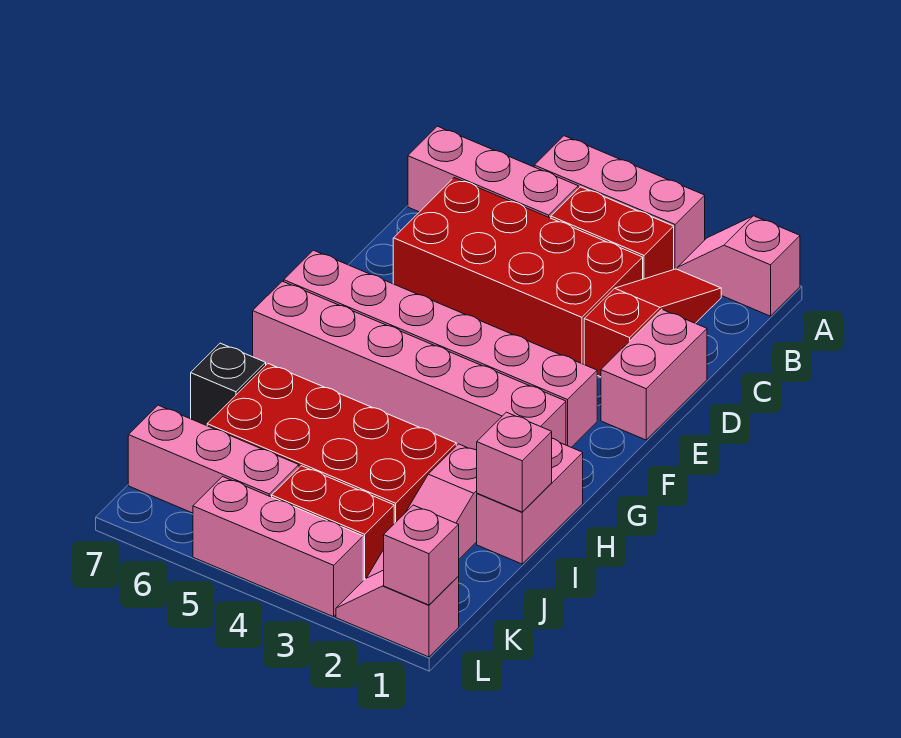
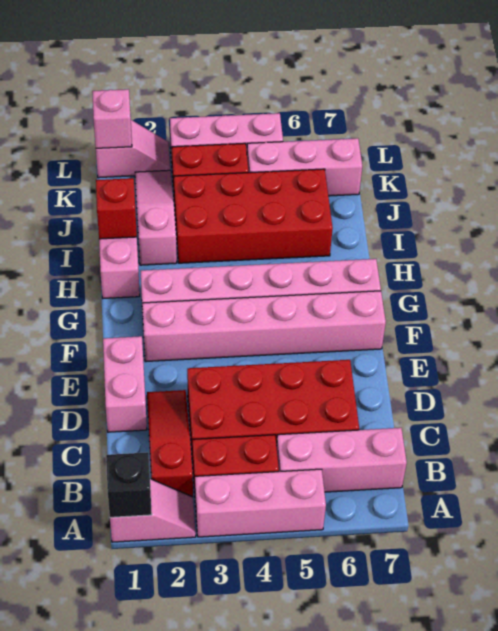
red 1x3 slope [584,269,721,377] -> red 1x3 slope turned to [147,390,193,497]
pink 1x1 brick [477,412,552,512] -> red 1x1 brick [96,178,137,239]
black 1x1 brick [191,343,266,426] -> black 1x1 brick moved to [106,452,152,517]

